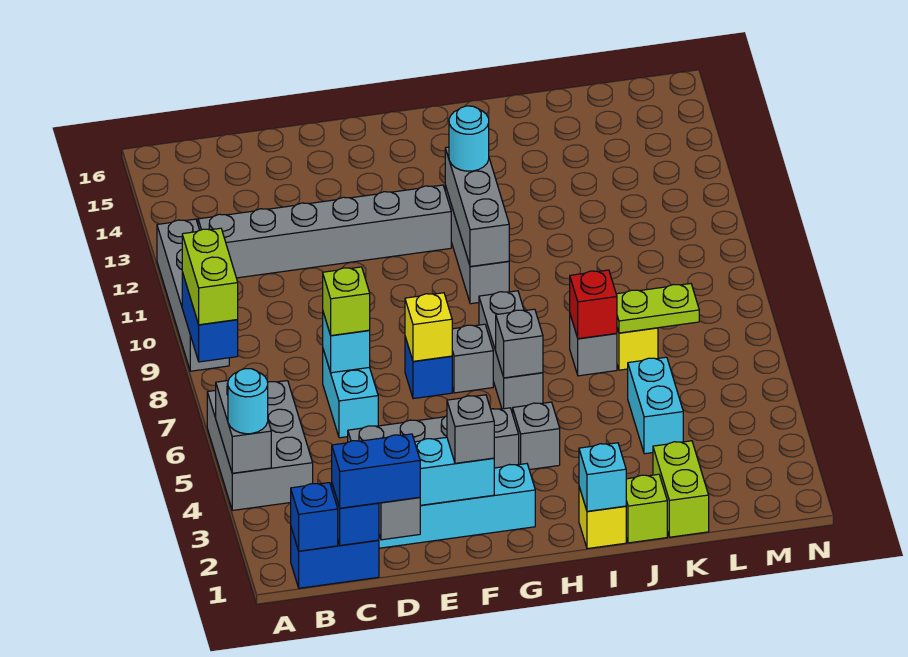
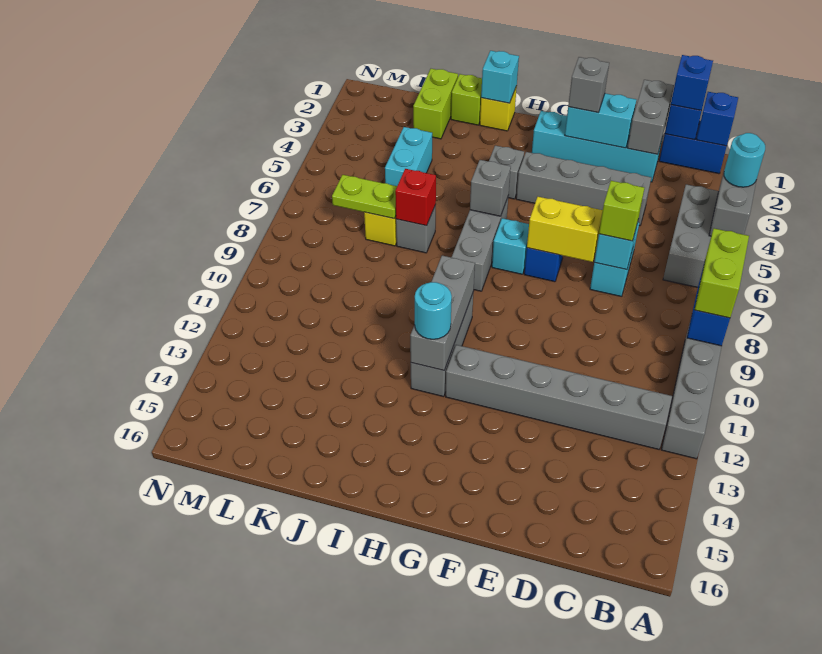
blue 1x2 brick [332,434,420,508] -> blue 1x1 brick [671,55,713,111]
yellow 1x1 brick [405,293,452,361] -> yellow 1x2 brick [527,197,603,262]
grey 1x1 brick [452,324,493,393] -> cyan 1x1 brick [492,218,529,274]

